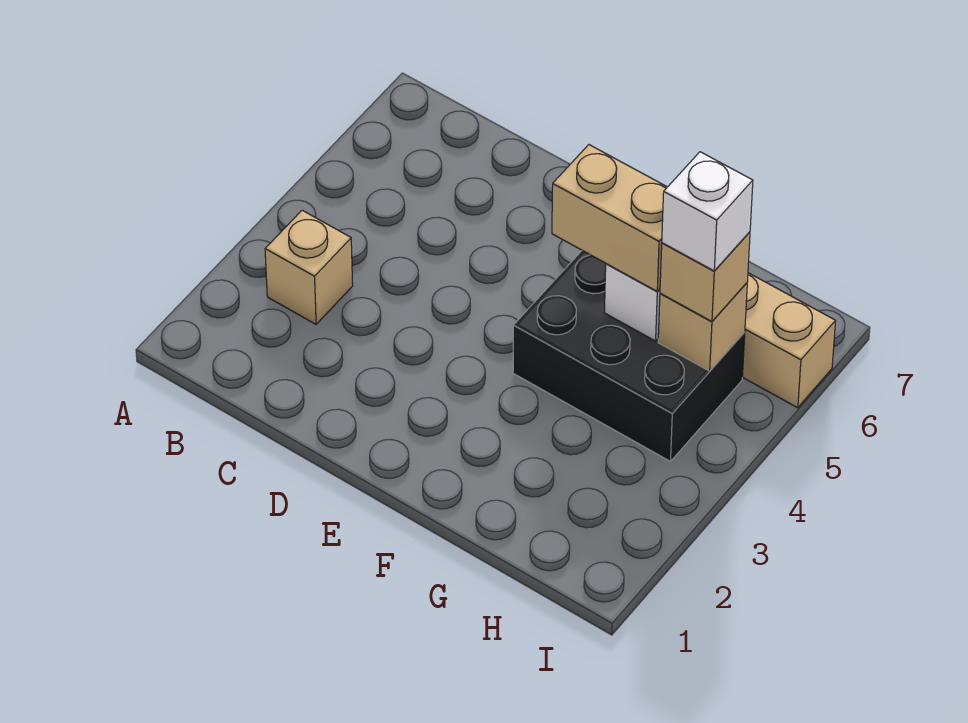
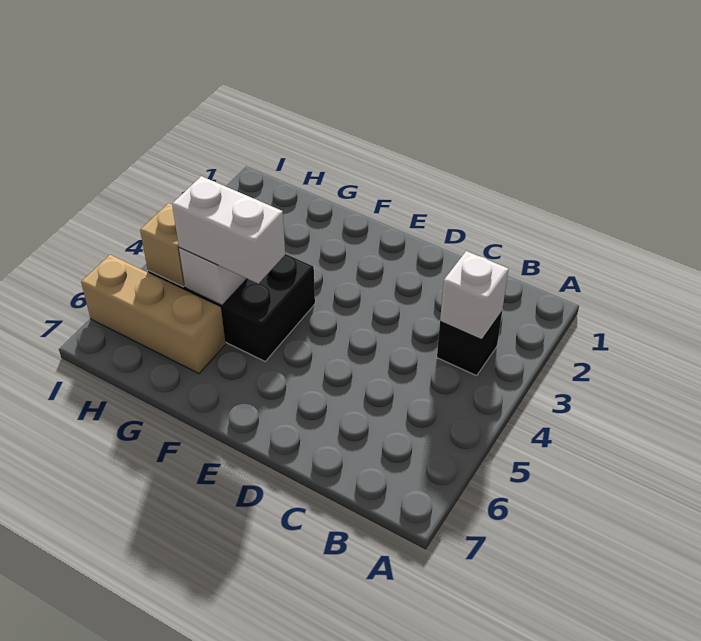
tan 1x1 brick [265,210,353,324] -> black 1x1 brick [437,310,502,376]
tan 1x2 brick [552,145,667,291] -> white 1x2 brick [172,176,285,284]
tan 1x1 brick [660,232,750,321] -> none
white 1x1 brick [662,152,753,271] -> white 1x1 brick moved to [440,251,509,338]

